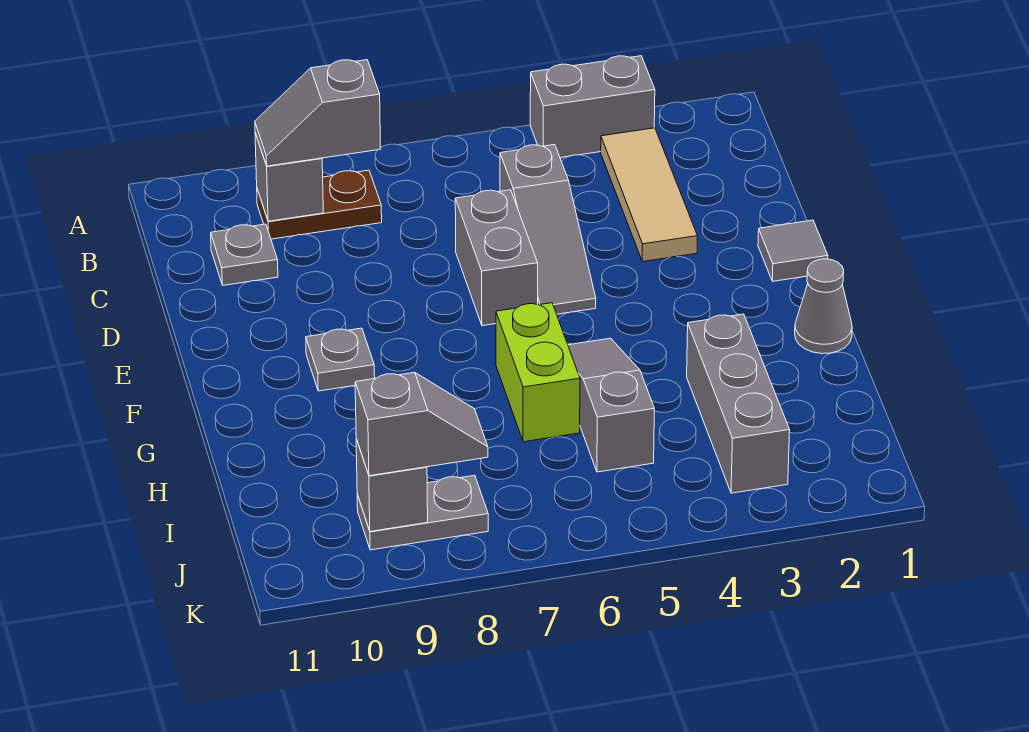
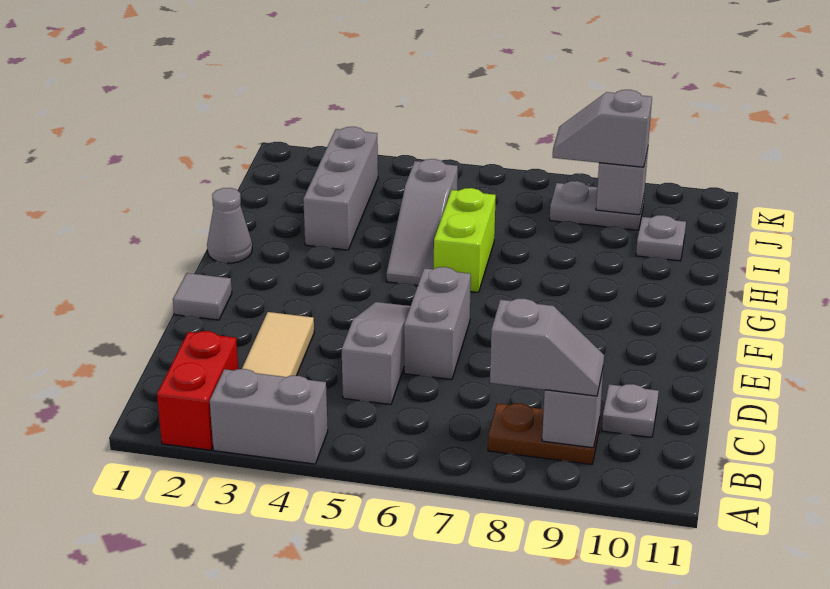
none -> red 1x2 brick [157,331,238,450]
grey 1x1 plate [306,328,375,391] -> grey 1x1 plate moved to [636,215,686,261]

